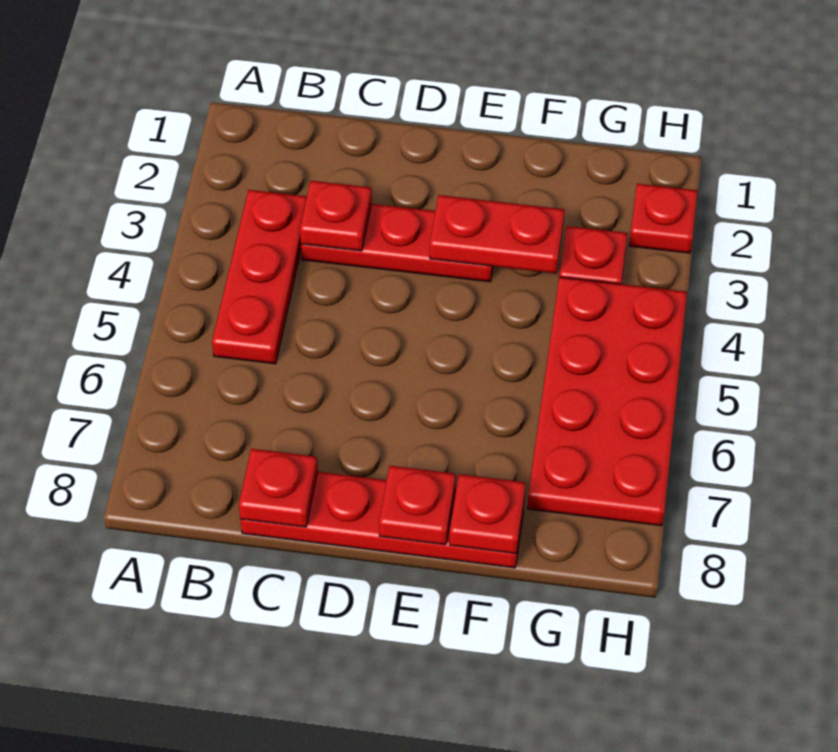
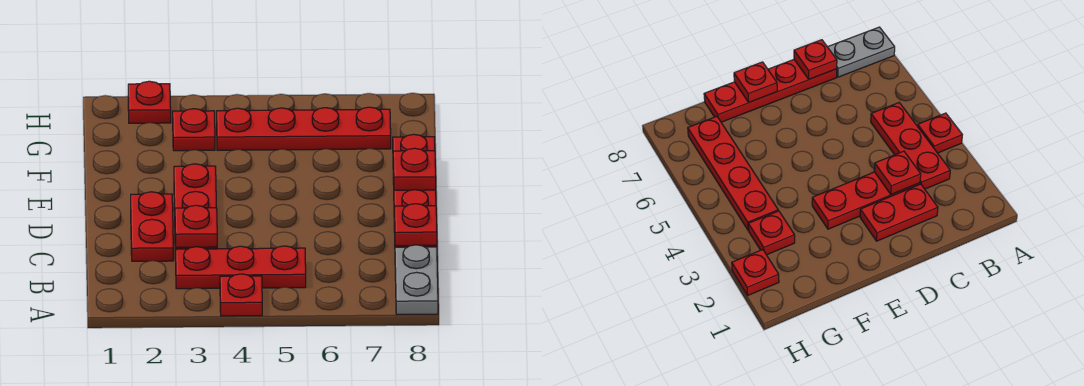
none -> grey 1x2 plate [395,245,438,315]
red 1x2 plate [430,195,564,274] -> red 1x2 plate moved to [131,192,173,261]
red 1x1 plate [450,474,525,554] -> red 1x1 plate moved to [220,274,262,316]
red 2x4 plate [527,277,687,526] -> red 1x4 plate [217,107,391,150]

